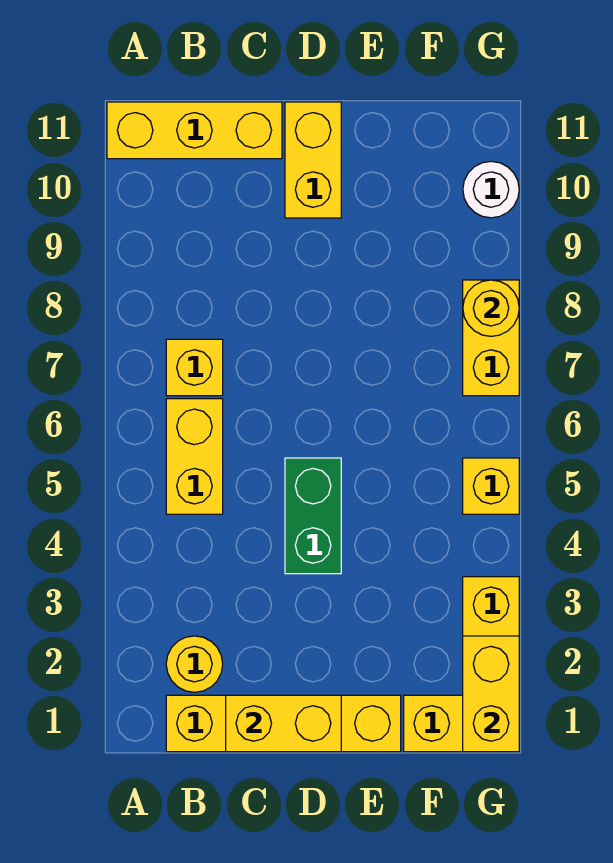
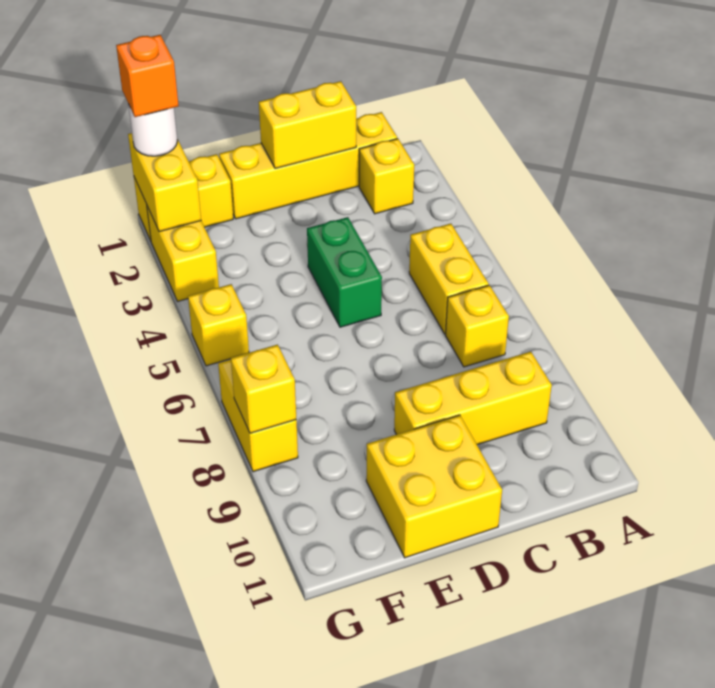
yellow 1x3 brick [107,102,282,159] -> yellow 1x3 brick moved to [394,352,552,445]
yellow 1x1 round brick [166,636,223,692] -> yellow 1x1 brick [359,139,414,214]
yellow 1x2 brick [285,102,341,218] -> yellow 2x2 brick [366,415,502,558]
none -> orange 1x1 brick [116,35,179,117]
yellow 1x1 round brick [463,280,519,336] -> yellow 1x1 brick [231,345,296,433]
white 1x1 round brick [463,161,519,218] -> white 1x1 round brick moved to [128,104,177,156]

